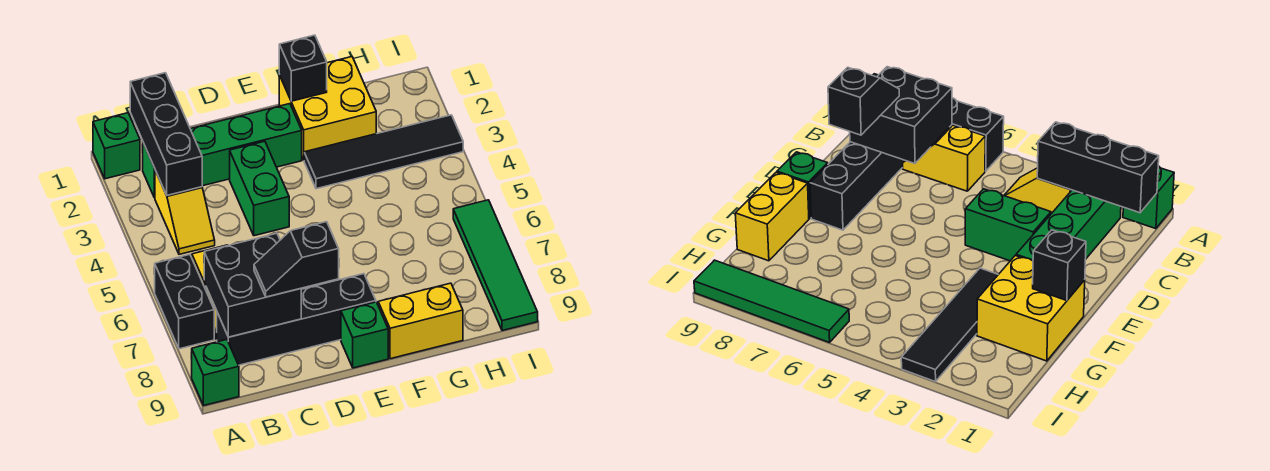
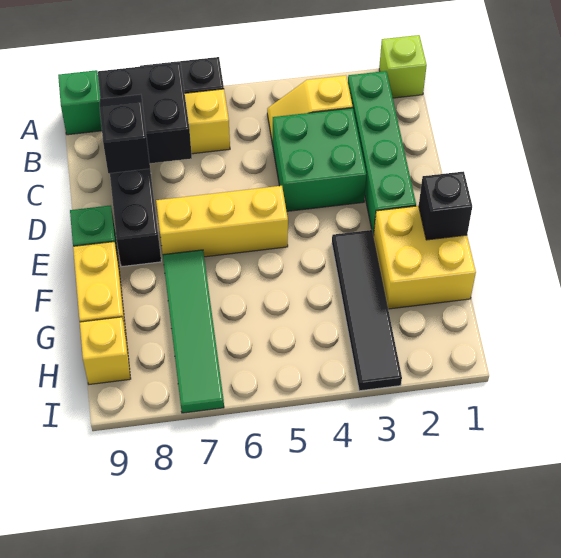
green 1x1 brick [93,113,140,179] -> lime 1x1 brick [379,35,427,98]
black 1x3 brick [130,73,202,195] -> none
green 1x2 brick [230,141,289,236] -> green 2x2 brick [272,108,366,211]
none -> yellow 1x3 brick [156,186,288,257]
none -> yellow 1x1 brick [80,317,131,384]
green 1x4 tile [453,200,538,331] -> green 1x4 tile turned to [163,250,224,413]

